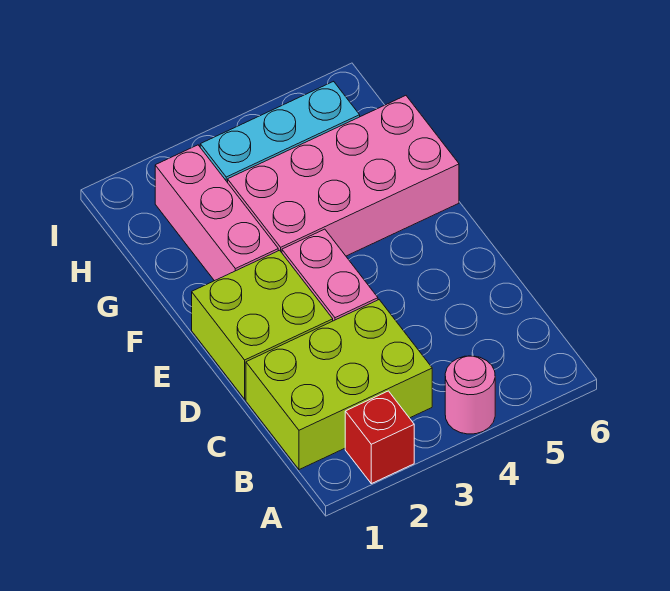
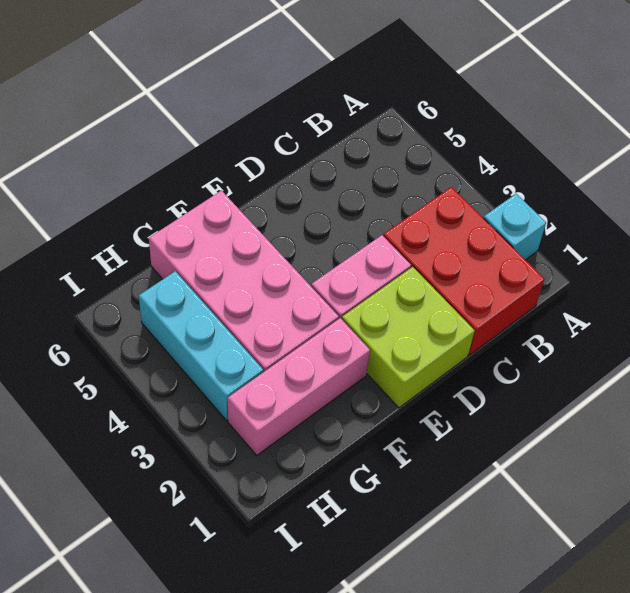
red 1x1 brick [345,391,414,484] -> cyan 1x1 brick [484,194,546,260]
pink 1x1 round brick [445,356,495,434] -> none
lime 2x3 brick [246,300,432,470] -> red 2x3 brick [383,187,544,355]

